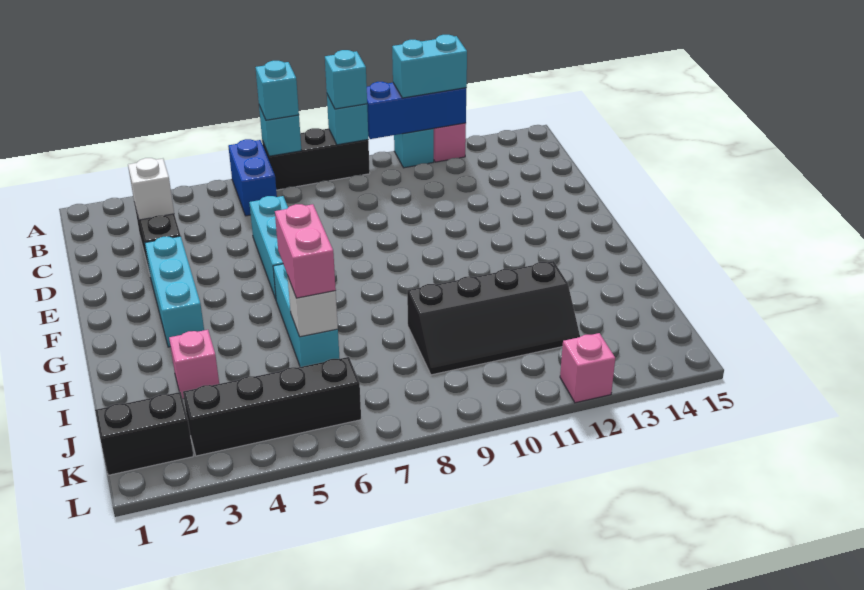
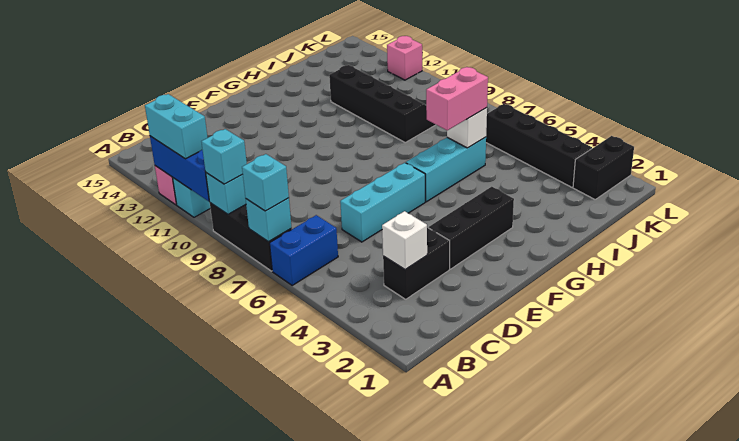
cyan 1x3 brick [145,236,204,347] -> black 1x3 brick [429,187,514,269]
pink 1x1 brick [169,330,219,399] -> none
black 1x2 brick [95,392,193,475] -> black 1x2 brick turned to [573,136,634,199]

